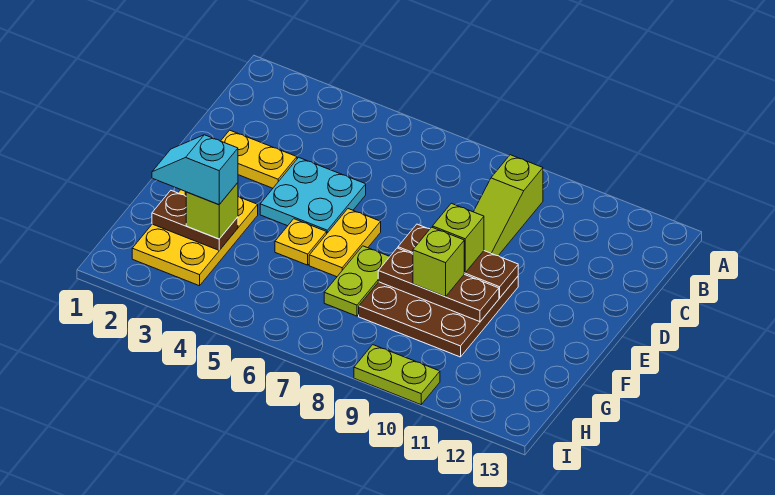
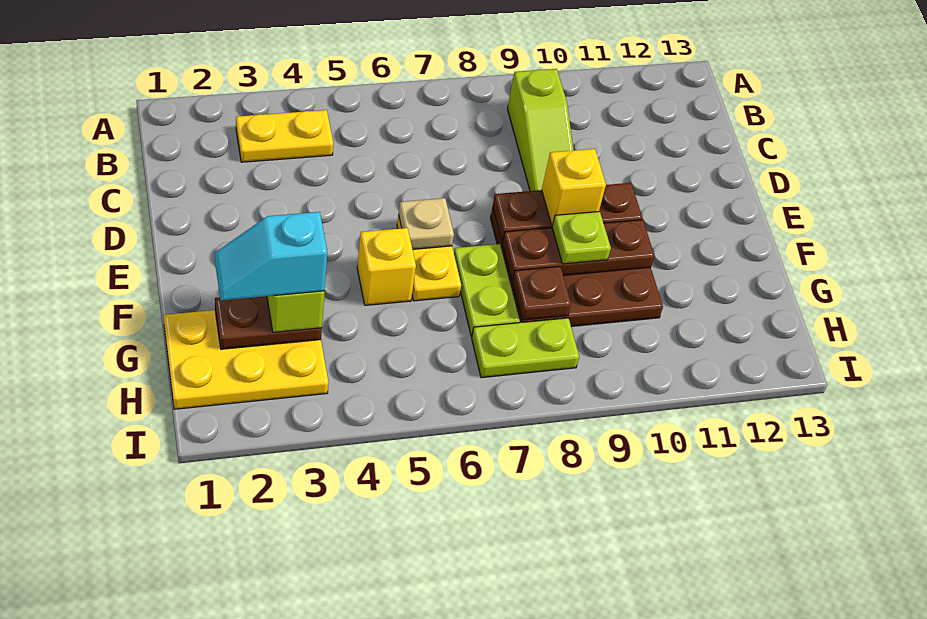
yellow 1x2 plate [221,130,297,188] -> yellow 1x2 plate moved to [236,110,333,162]
cyan 2x2 plate [260,157,366,233] -> none
none -> tan 1x1 plate [398,198,454,249]
lime 1x1 brick [433,203,484,273] -> yellow 1x1 brick [542,149,606,225]
yellow 2x3 plate [132,190,258,286] -> yellow 2x3 plate turned to [164,310,329,409]
yellow 1x1 plate [275,219,327,265] -> yellow 1x1 brick [357,228,416,305]
lime 1x1 brick [413,227,464,297] -> lime 1x1 plate [552,212,611,264]
none -> brown 1x1 plate [512,266,571,320]
lime 1x2 plate [354,345,440,405] -> lime 1x2 plate moved to [472,318,579,378]

